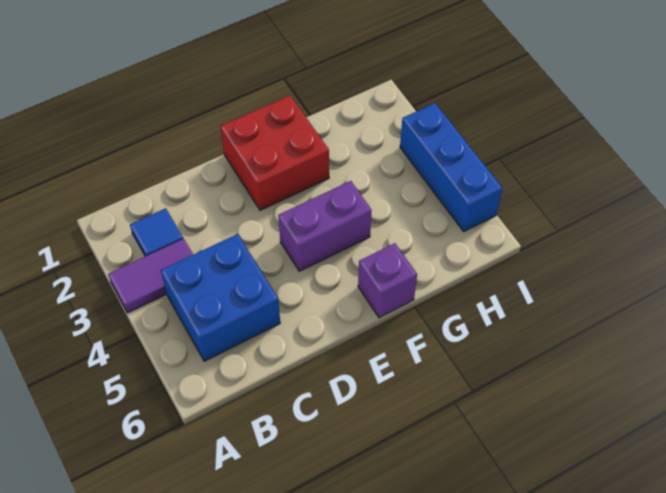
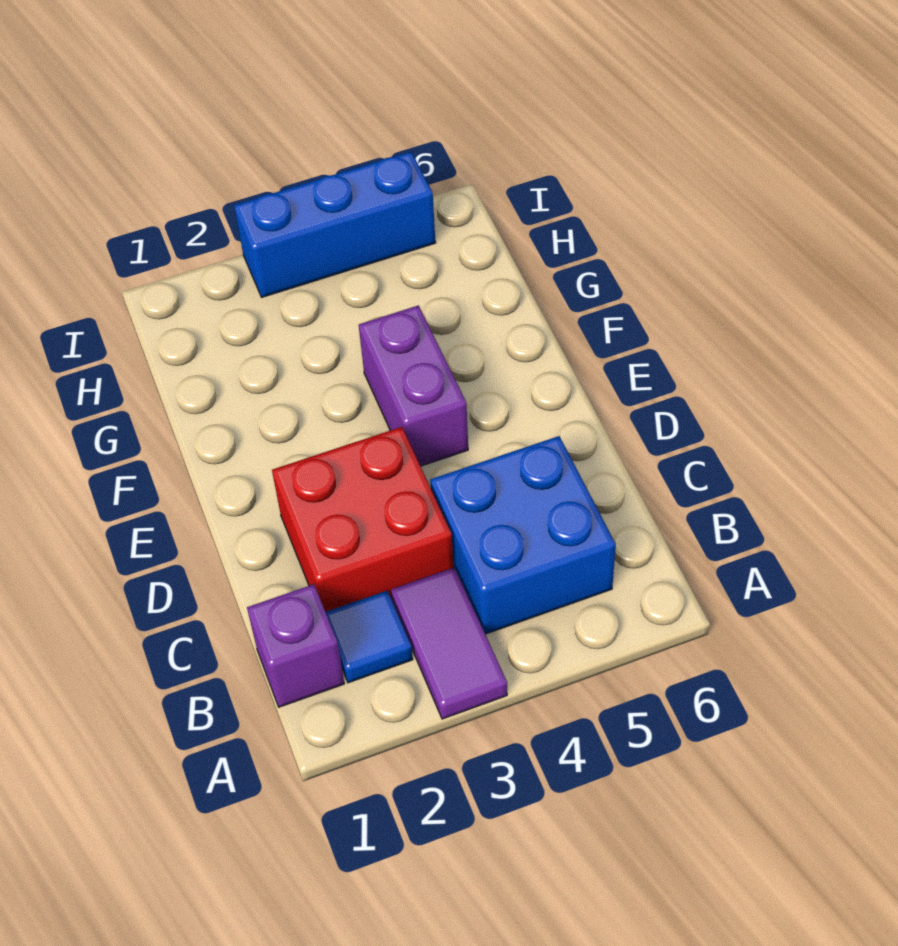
red 2x2 brick [220,96,329,210] -> red 2x2 brick moved to [272,427,454,612]
purple 1x1 brick [358,243,417,318] -> purple 1x1 brick moved to [247,584,344,707]

